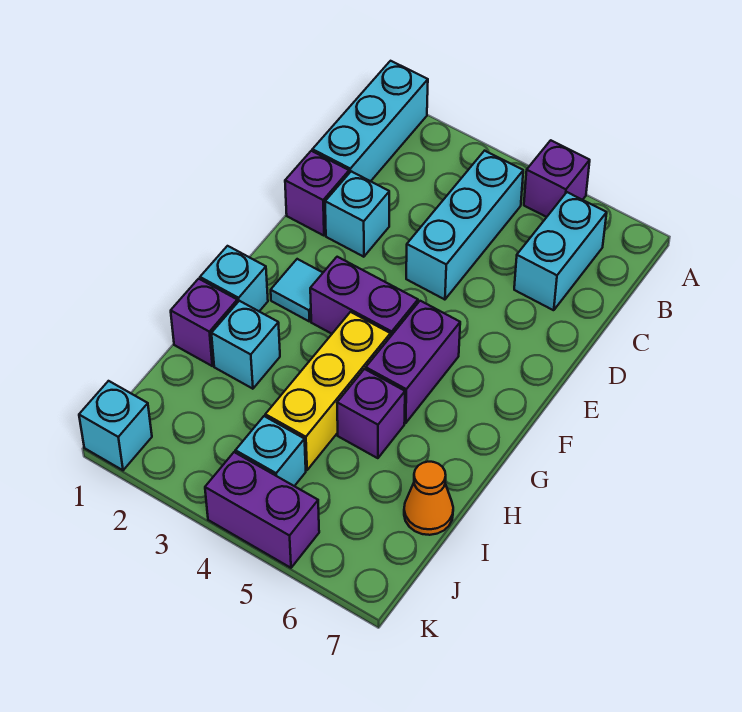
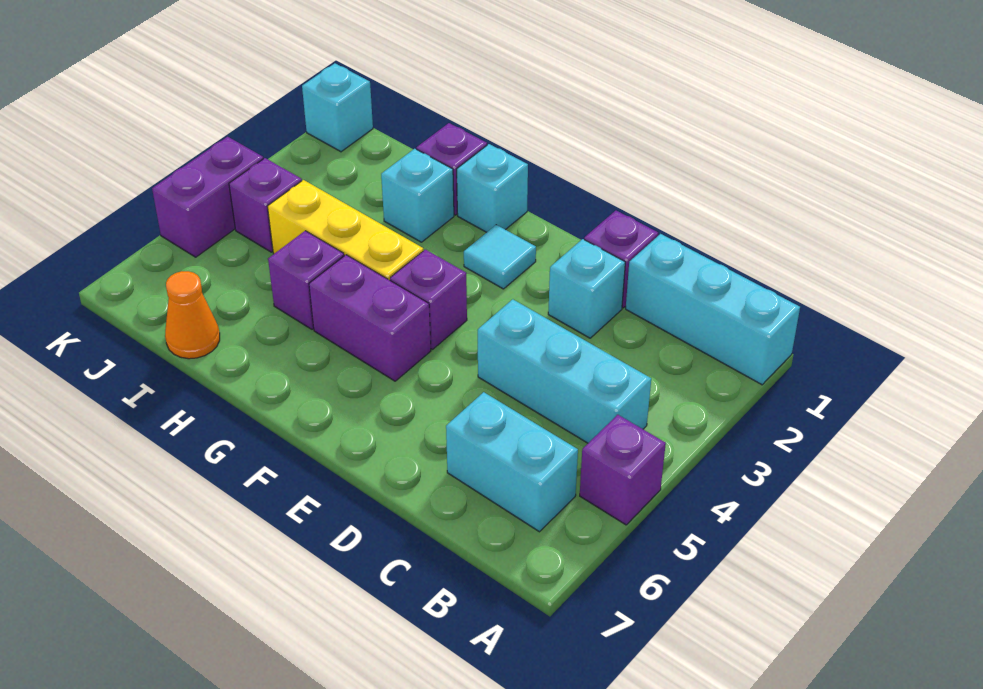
purple 1x2 brick [310,257,418,337] -> purple 1x1 brick [390,249,467,349]
cyan 1x1 brick [235,416,306,486] -> purple 1x1 brick [229,158,302,252]

